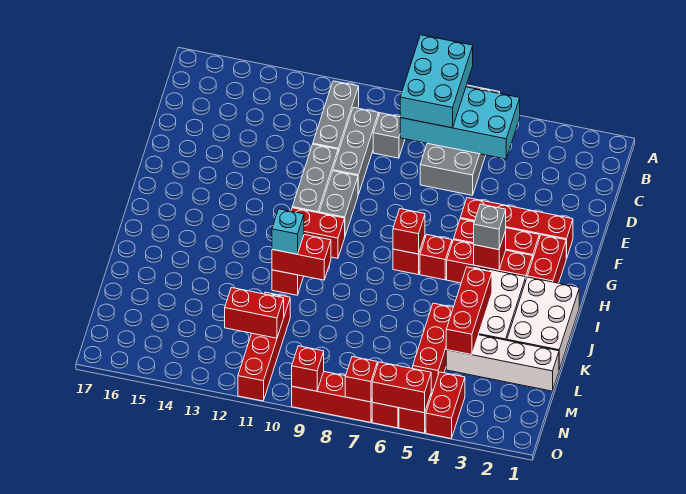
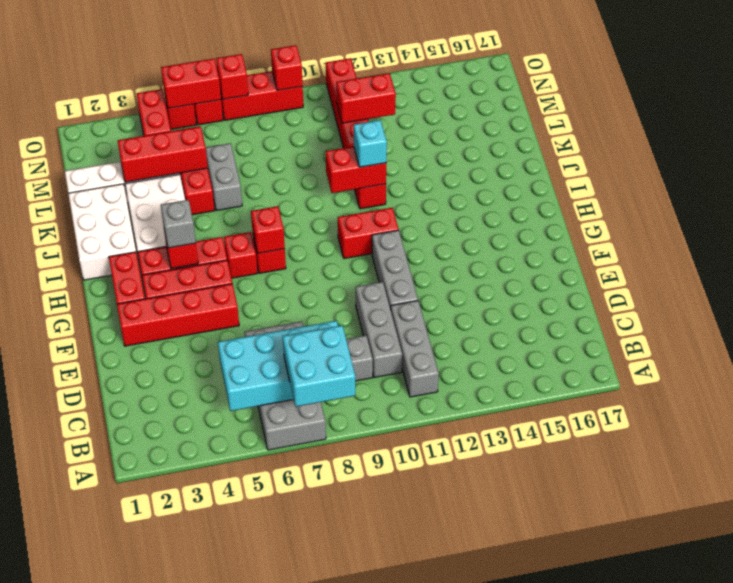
cyan 2x3 brick [400,35,473,128] -> cyan 2x2 brick [283,325,355,407]
grey 1x2 brick [319,171,358,235] -> grey 1x2 brick moved to [206,143,242,211]
red 1x3 brick [446,267,492,355] -> red 1x3 brick turned to [118,127,208,182]

